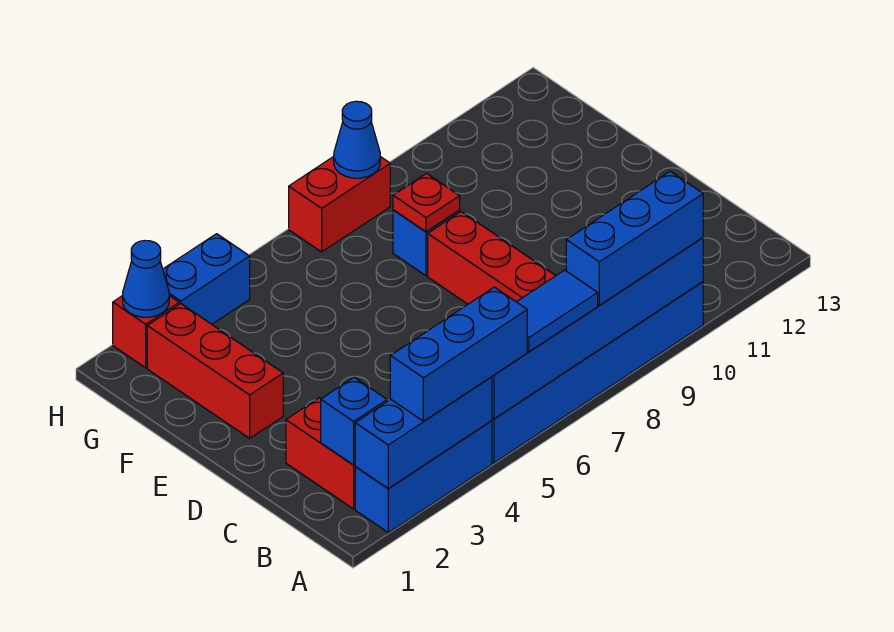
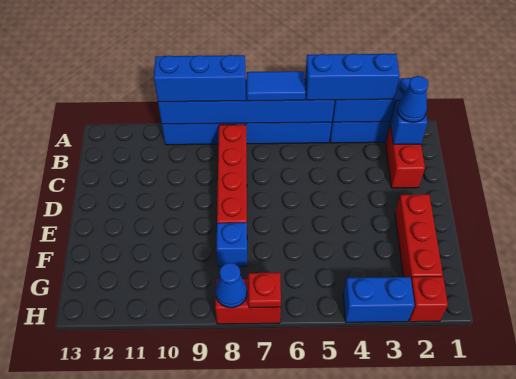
red 1x1 plate [393,173,460,232] -> red 1x1 plate moved to [249,273,281,308]
blue 1x1 cone [123,241,169,317] -> blue 1x1 cone moved to [397,76,428,122]

